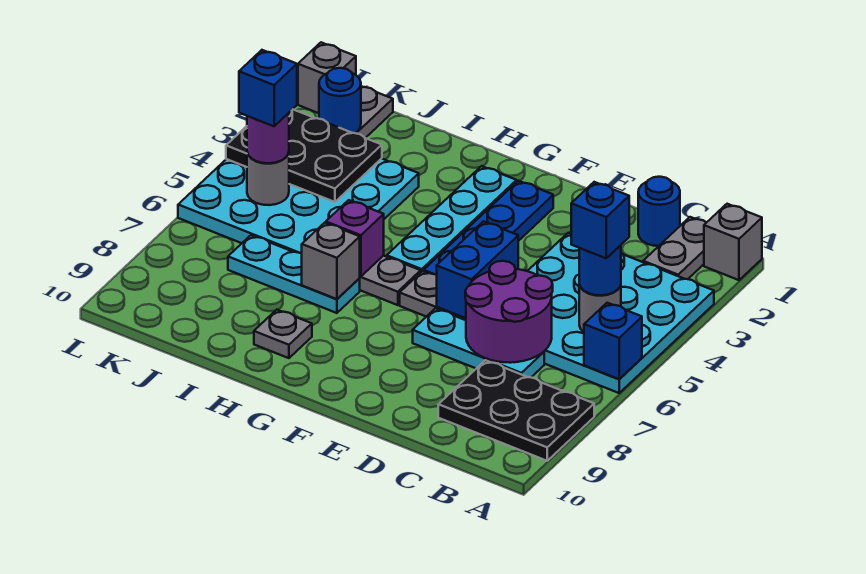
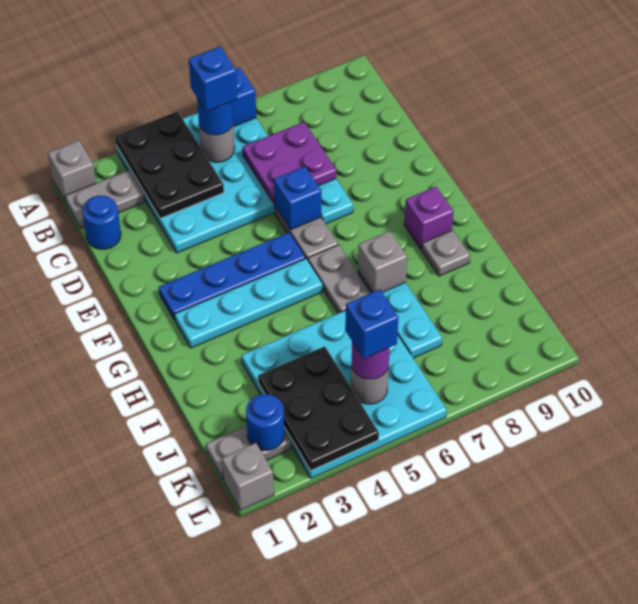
black 2x3 plate [438,360,594,461] -> black 2x3 plate moved to [115,111,224,218]
purple 2x2 round brick [465,261,553,363] -> purple 2x2 plate [242,122,337,204]
blue 1x2 brick [437,221,518,318] -> blue 1x1 brick [274,166,321,230]
purple 1x1 brick [326,200,384,277] -> purple 1x1 brick moved to [404,187,454,250]

